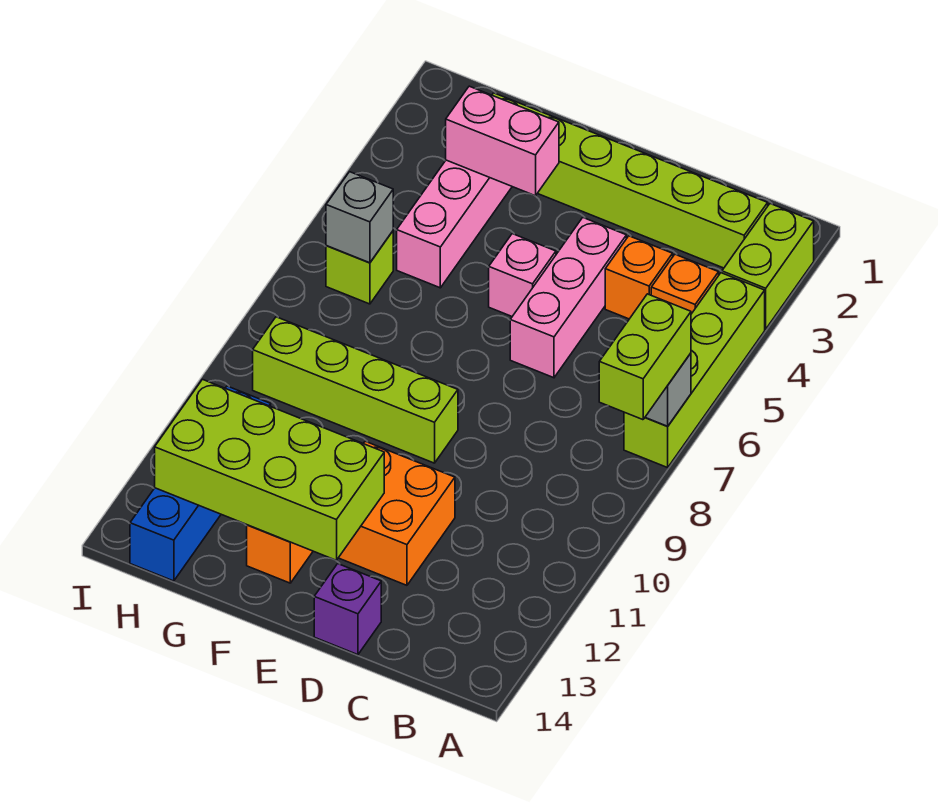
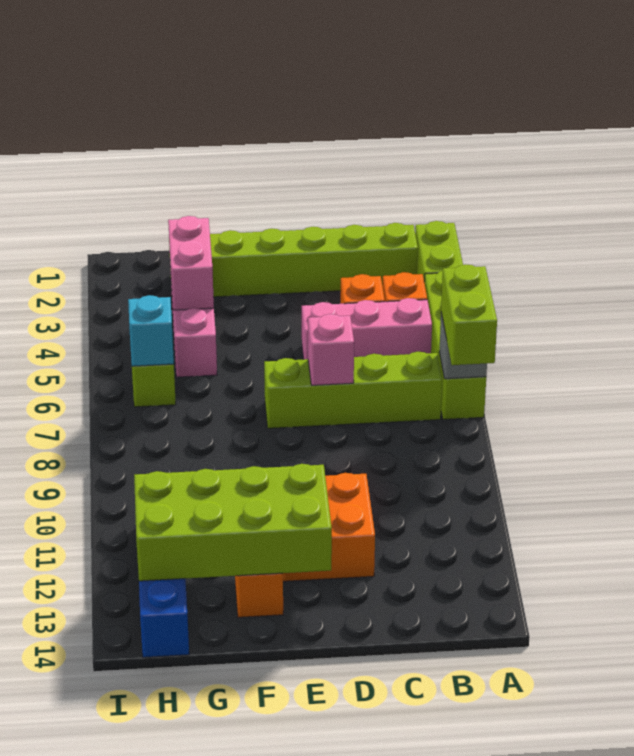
pink 1x3 brick [510,218,626,378] -> pink 1x3 brick turned to [302,298,432,359]
purple 1x1 brick [314,564,381,655] -> none
pink 1x1 brick [489,234,556,316] -> pink 1x1 brick moved to [308,314,354,385]
lime 1x4 brick [253,317,458,463] -> lime 1x4 brick moved to [264,352,442,428]
pink 1x2 brick [446,86,559,196] -> pink 1x2 brick turned to [168,216,214,310]
grey 1x1 brick [326,172,393,263] -> cyan 1x1 brick [128,295,174,366]

